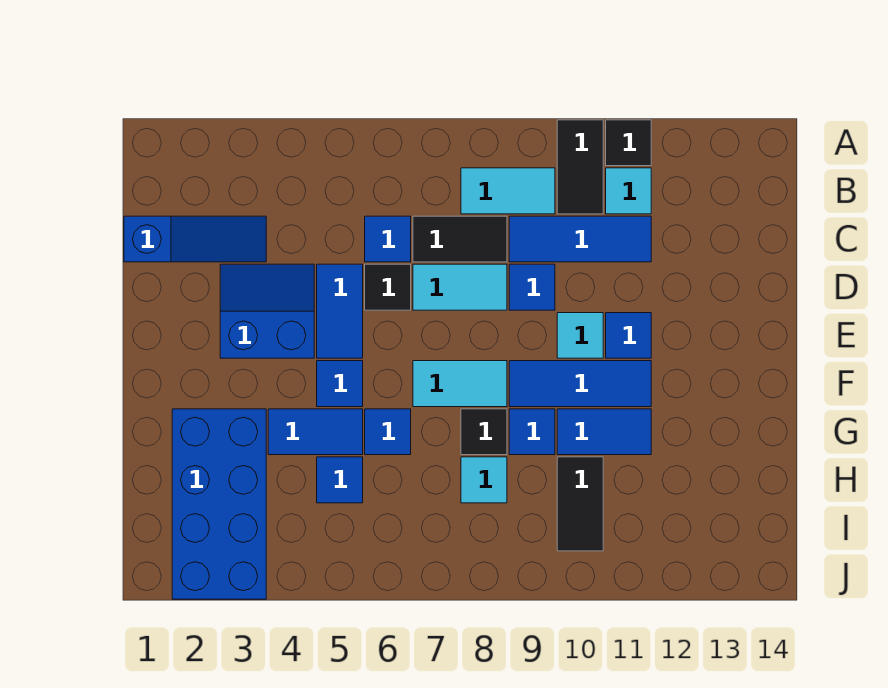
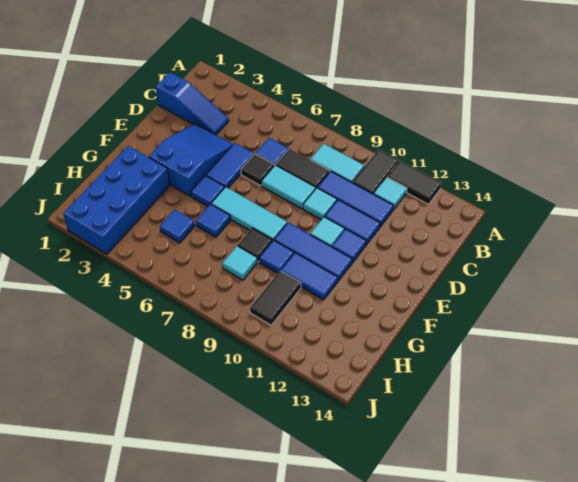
black 1x1 tile [606,120,651,166] -> black 1x2 tile [387,161,442,204]
blue 2x2 slope [220,264,314,358] -> blue 2x3 slope [149,124,233,196]
blue 1x1 tile [509,264,555,310] -> cyan 1x1 tile [303,188,337,220]
cyan 1x2 tile [413,361,507,407] -> cyan 1x3 tile [211,187,287,241]
blue 1x2 tile [268,409,363,455] -> blue 1x2 tile moved to [325,200,380,245]

